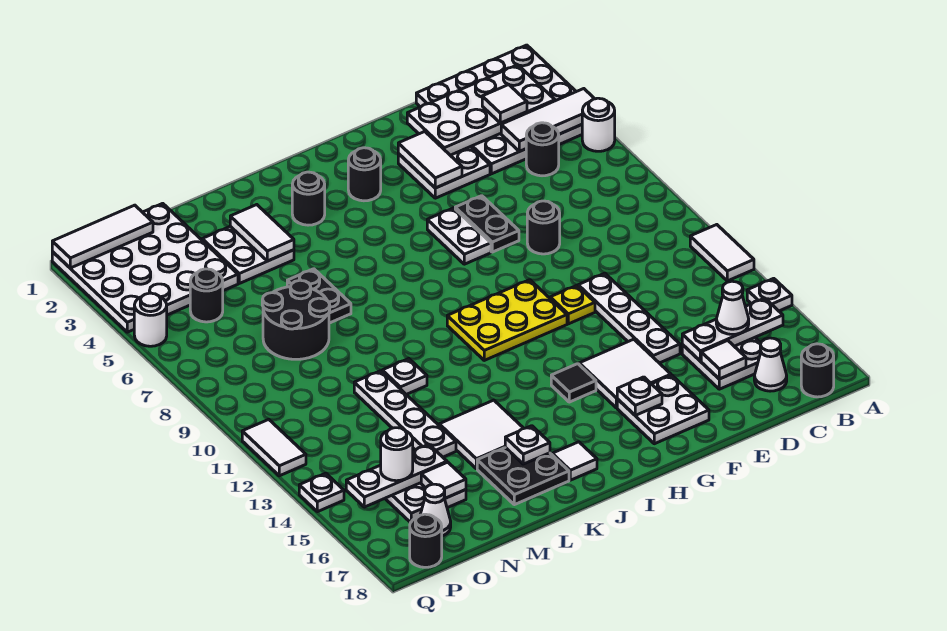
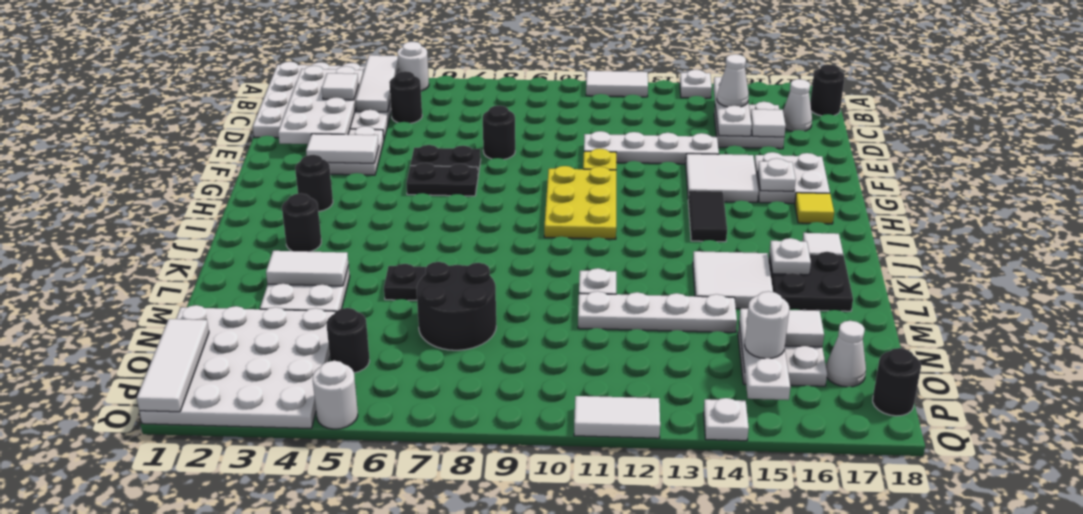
white 1x2 plate [427,208,491,264] -> black 1x2 plate [406,163,478,196]
black 1x1 tile [551,364,596,402] -> black 1x2 tile [688,190,727,242]
none -> yellow 1x1 tile [795,193,834,224]

